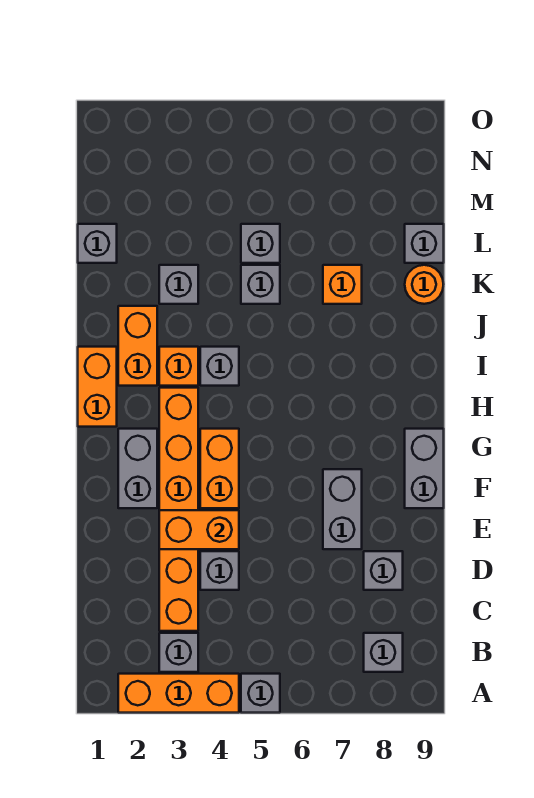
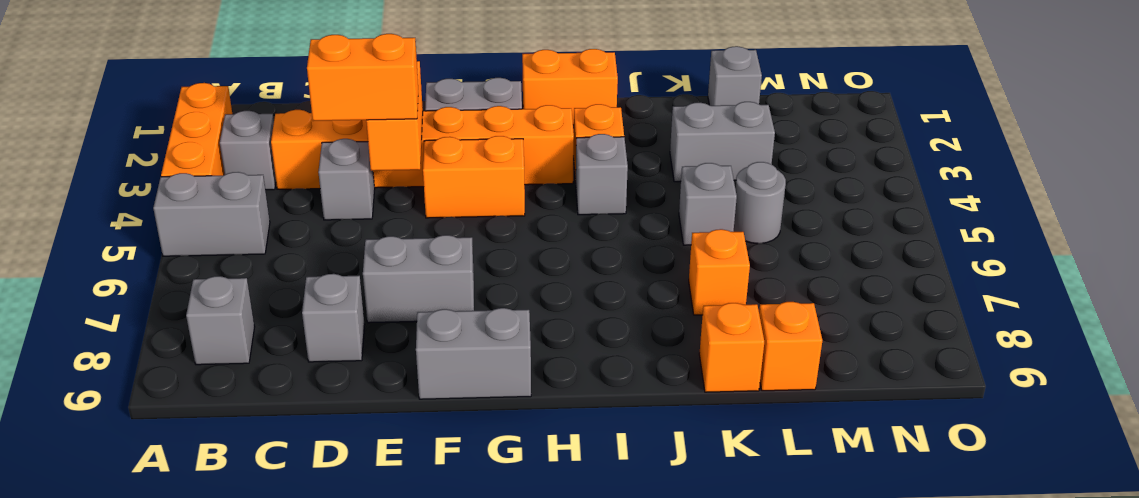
grey 1x1 brick [241,674,280,713] -> grey 1x2 brick [153,172,270,256]
orange 1x2 brick [118,306,157,386] -> orange 1x2 brick moved to [307,34,418,121]
grey 1x1 brick [159,265,198,304] -> grey 1x2 brick [670,102,775,182]
orange 1x1 round brick [405,265,444,304] -> orange 1x1 brick [699,303,764,392]
grey 1x1 brick [241,224,280,263] -> grey 1x1 round brick [734,162,786,244]
grey 1x1 brick [405,224,444,263] -> orange 1x1 brick [759,302,822,391]

